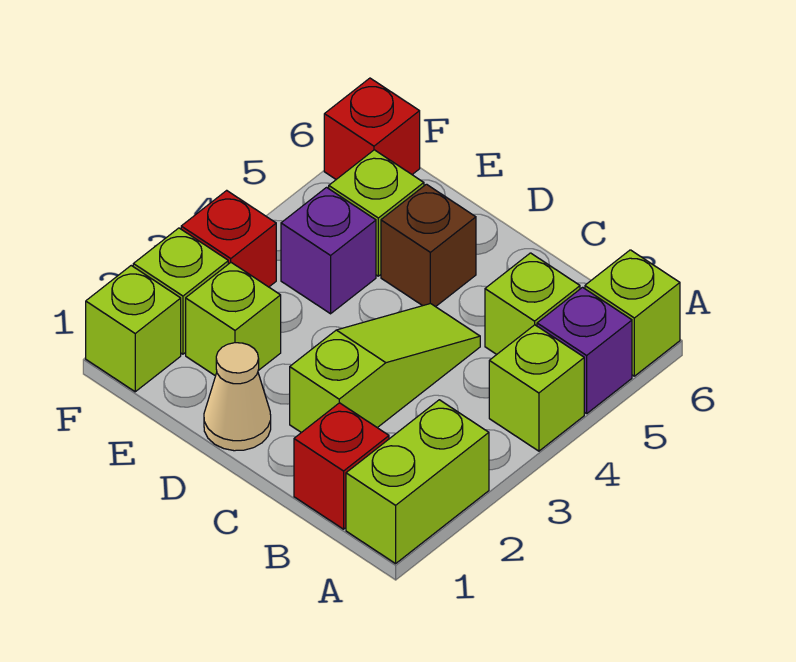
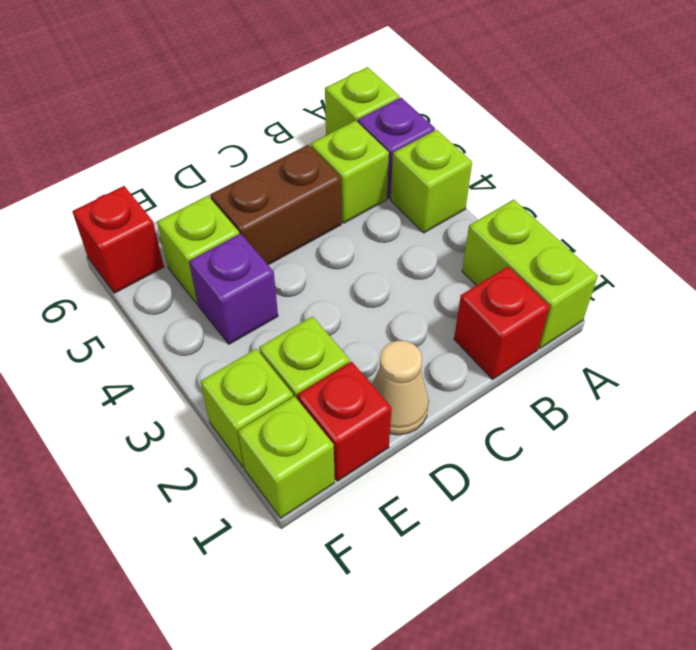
lime 1x3 slope [290,304,480,433] -> none
brown 1x1 brick [381,184,476,307] -> brown 1x2 brick [210,145,341,265]
red 1x1 brick [181,190,276,287] -> red 1x1 brick moved to [298,362,392,481]

